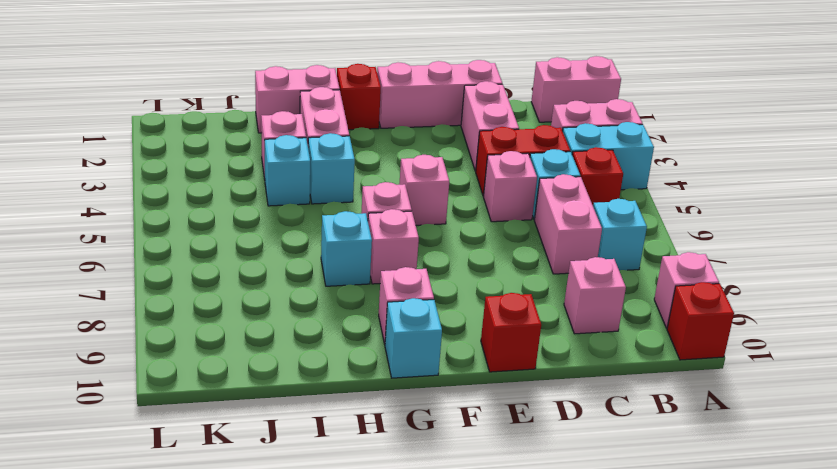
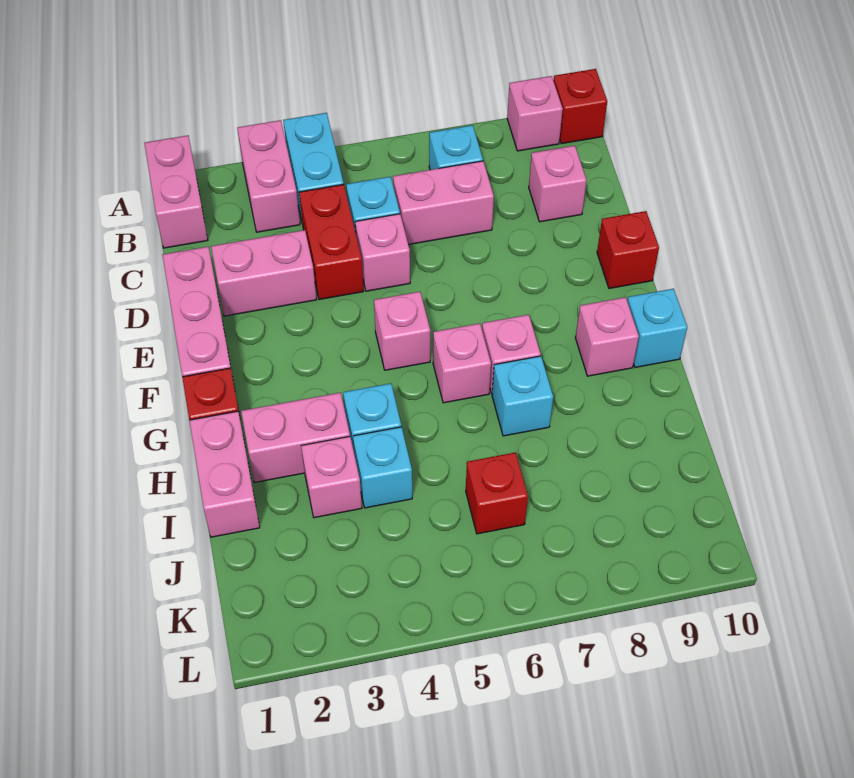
red 1x1 brick [572,147,623,205] -> red 1x1 brick moved to [466,452,528,534]

